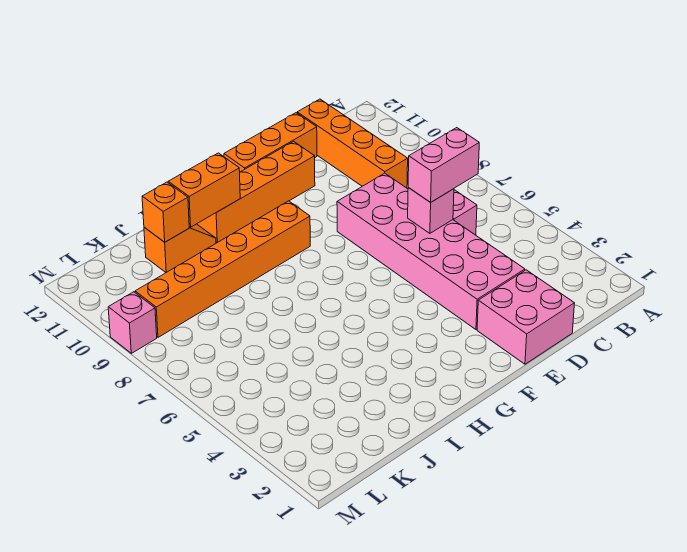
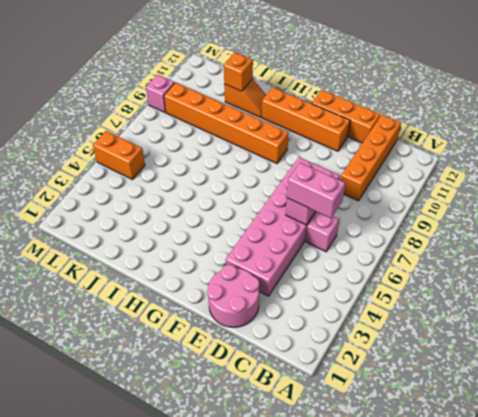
pink 2x2 brick [477,270,574,364] -> pink 2x2 round brick [207,265,259,327]
orange 1x2 brick [168,153,240,227] -> orange 1x2 brick moved to [93,131,145,180]

